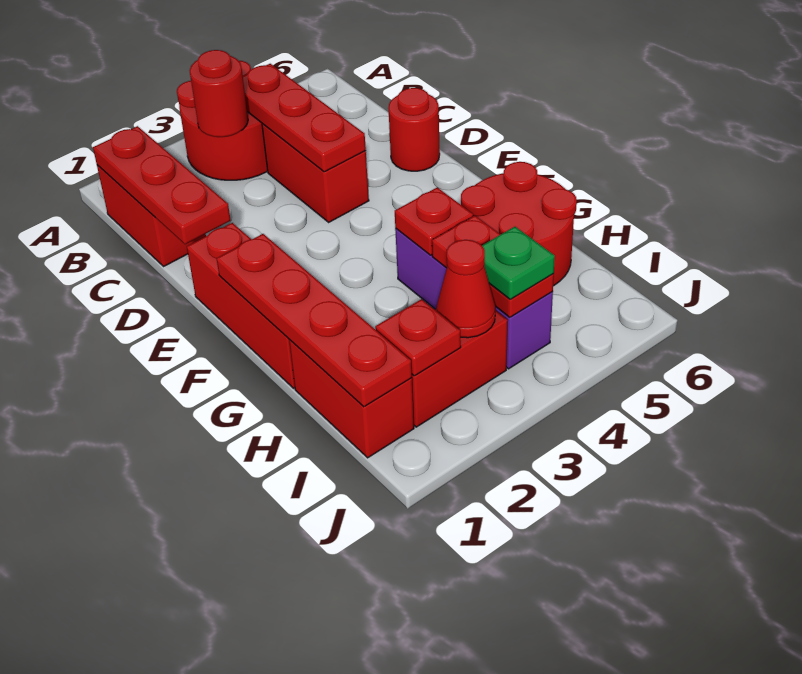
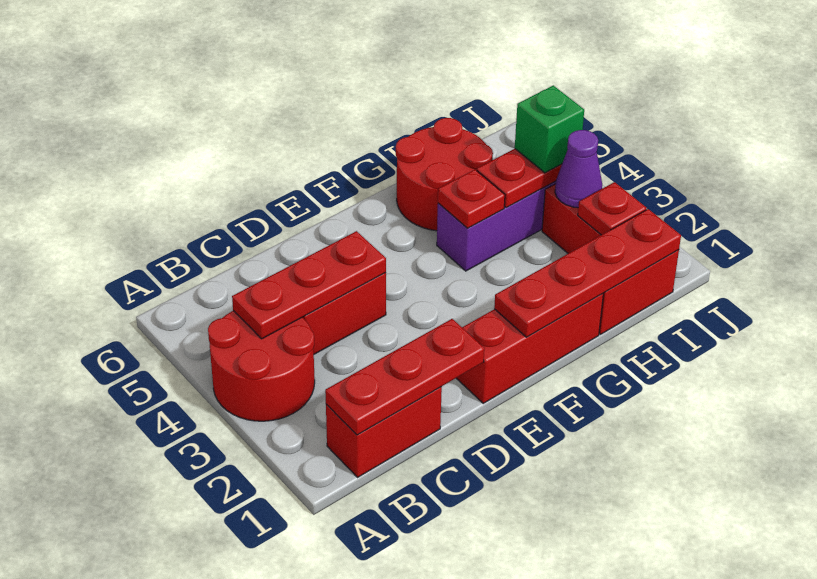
red 1x1 round brick [190,50,248,137] -> none
red 1x1 round brick [389,88,440,171] -> none
red 1x1 cone [436,240,495,338] -> purple 1x1 cone [555,130,602,208]
green 1x1 plate [482,227,555,299] -> green 1x1 brick [515,85,584,173]

